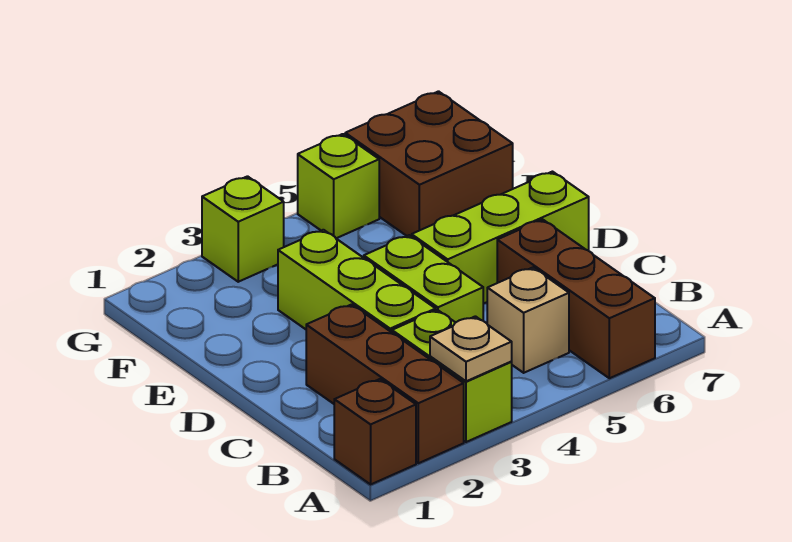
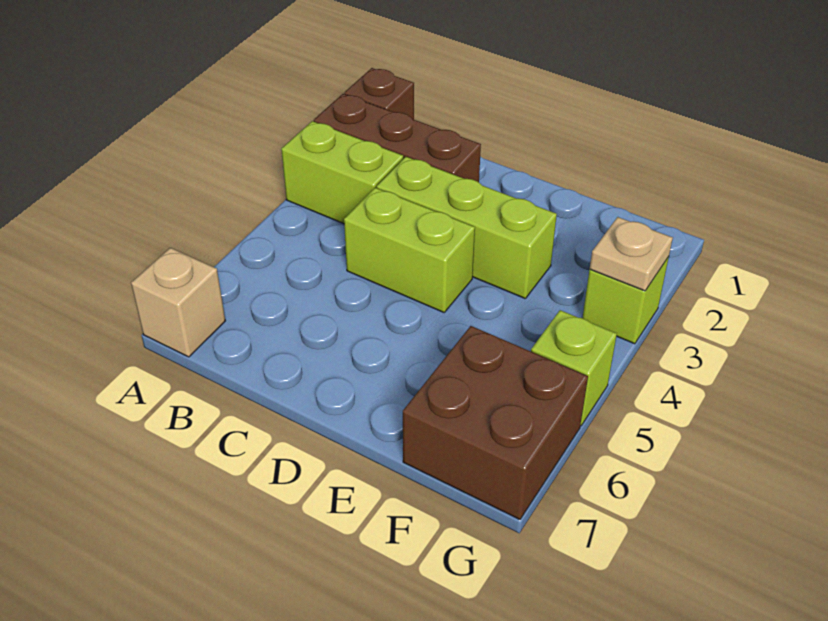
tan 1x1 plate [430,316,512,381] -> tan 1x1 plate moved to [590,217,673,291]
brown 1x3 brick [497,219,655,378] -> none
tan 1x1 brick [487,268,569,373] -> tan 1x1 brick moved to [131,248,225,357]
lime 1x3 brick [412,172,589,304] -> none

